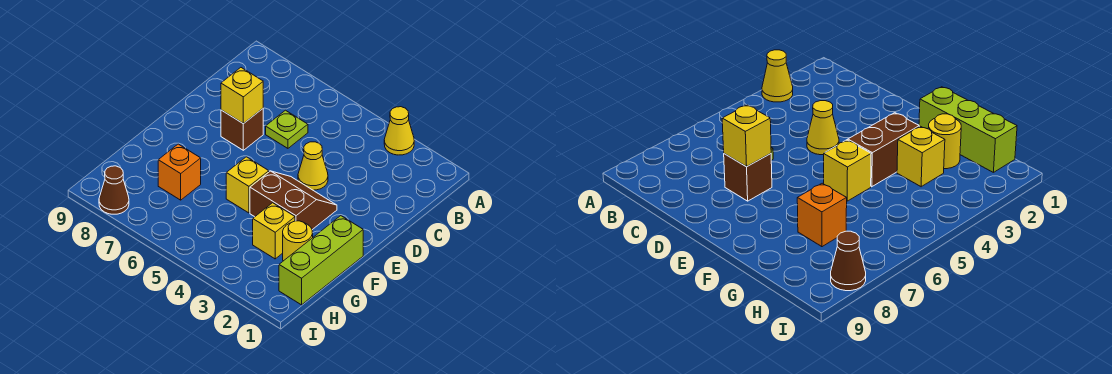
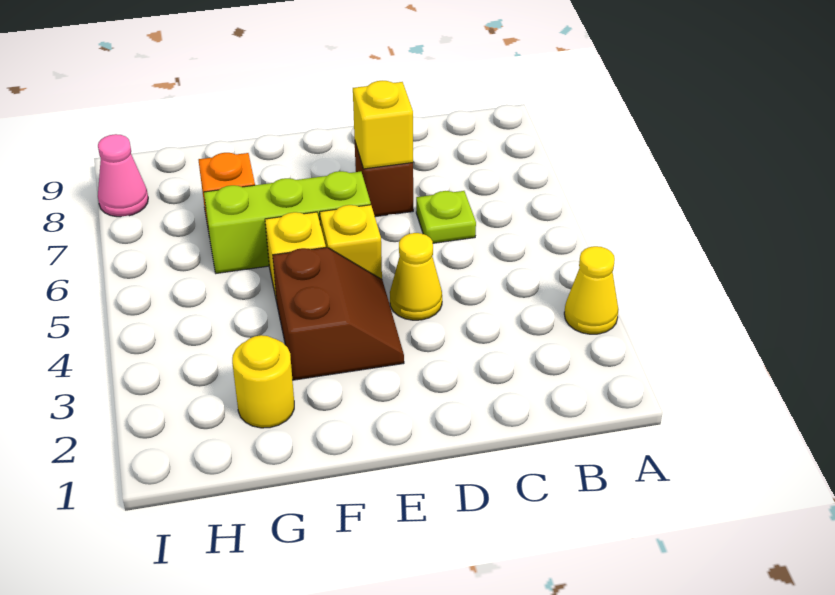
lime 1x3 brick [279,216,363,305] -> lime 1x3 brick moved to [204,171,371,273]
yellow 1x1 brick [253,203,295,259] -> yellow 1x1 brick moved to [320,205,382,279]
brown 1x1 cone [99,166,129,214] -> pink 1x1 cone [98,134,148,217]

